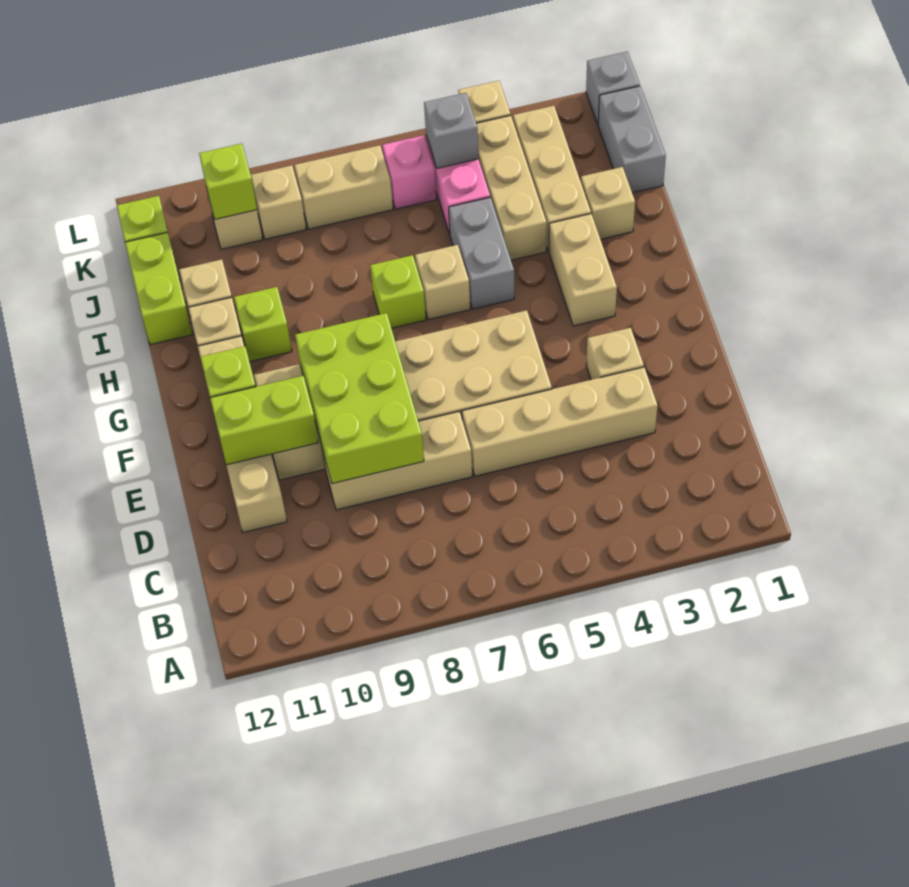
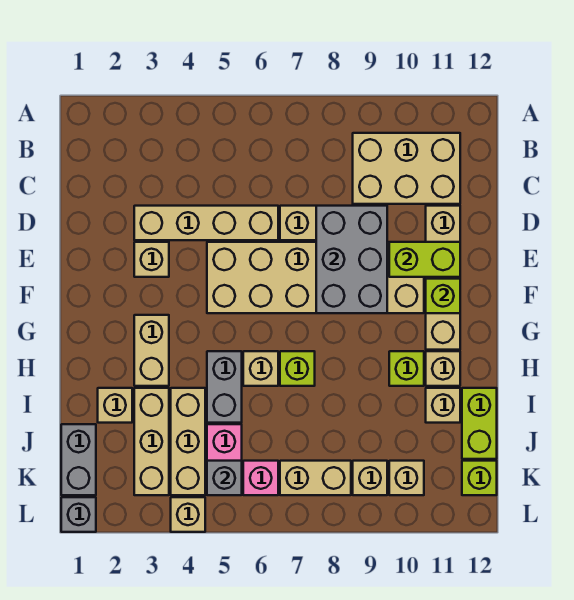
none -> tan 2x3 brick [353,133,460,204]
lime 2x3 brick [295,313,424,484] -> grey 2x3 brick [316,206,387,313]
lime 1x1 brick [199,144,257,219] -> none

